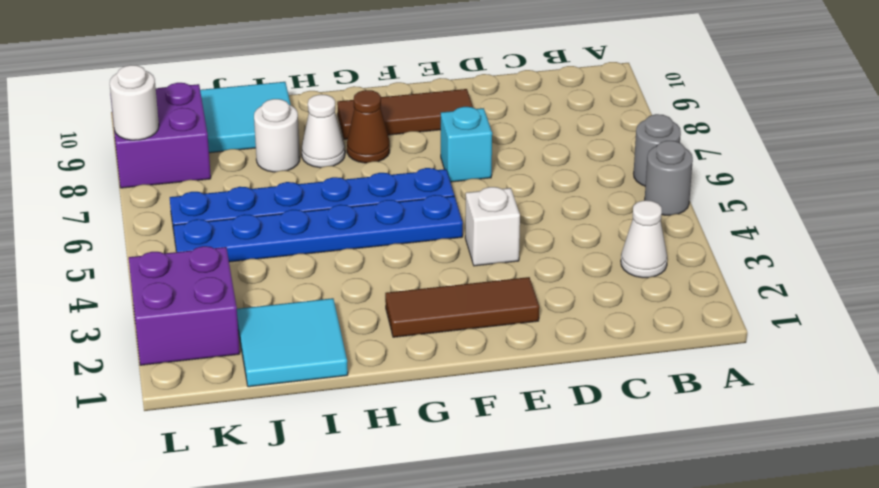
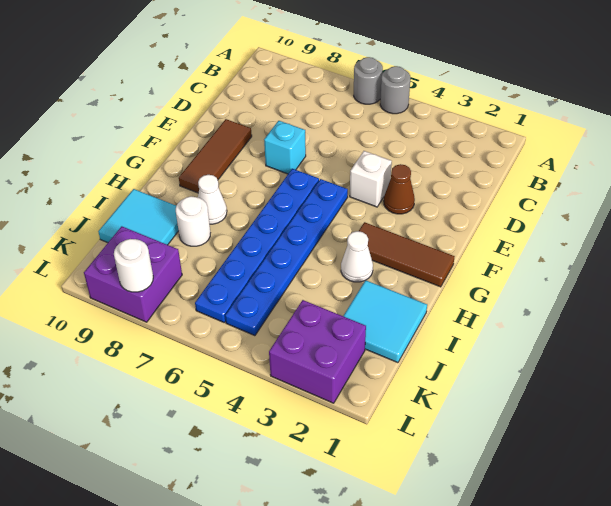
white 1x1 cone [621,200,667,278] -> white 1x1 cone moved to [341,231,373,282]
brown 1x3 tile [385,277,539,337] -> brown 1x3 tile turned to [359,222,455,287]
brown 1x1 cone [347,90,390,163] -> brown 1x1 cone moved to [384,164,415,214]

